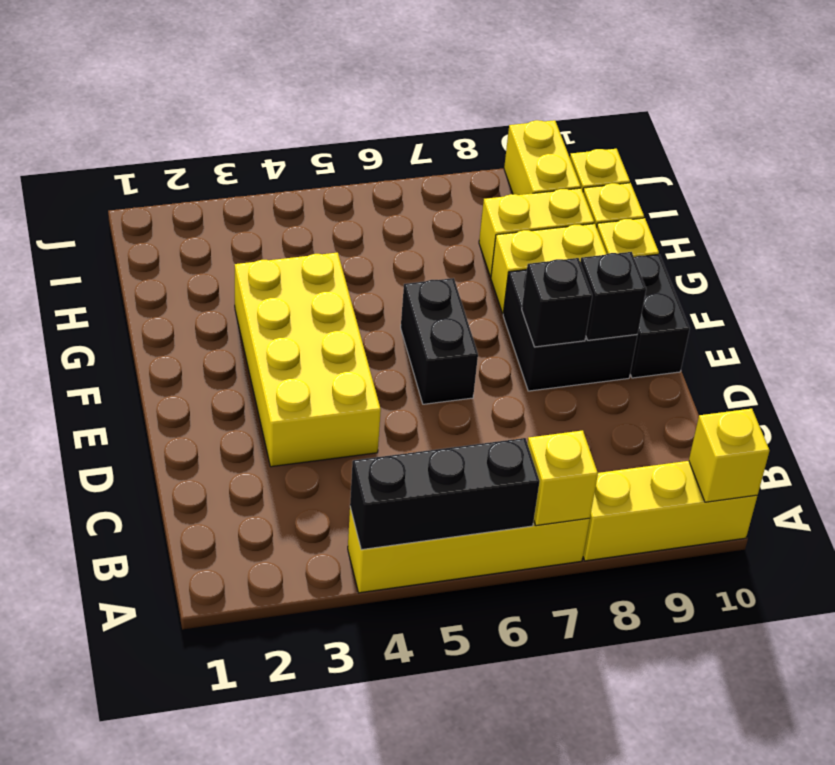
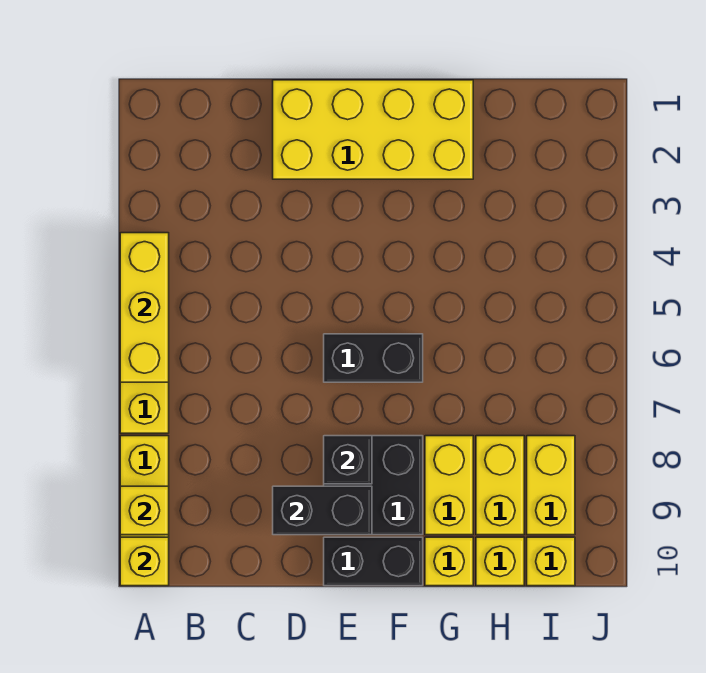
black 1x3 brick [350,438,540,550] -> yellow 1x3 brick [120,233,169,382]
yellow 1x1 brick [527,430,598,526] -> yellow 1x1 brick moved to [120,486,169,535]
yellow 2x4 brick [235,253,381,467] -> yellow 2x4 brick moved to [273,80,473,179]
black 1x1 brick [580,252,646,340] -> black 1x2 brick [273,486,372,535]
yellow 1x2 brick [504,120,581,195] -> yellow 1x2 brick turned to [527,436,575,535]

